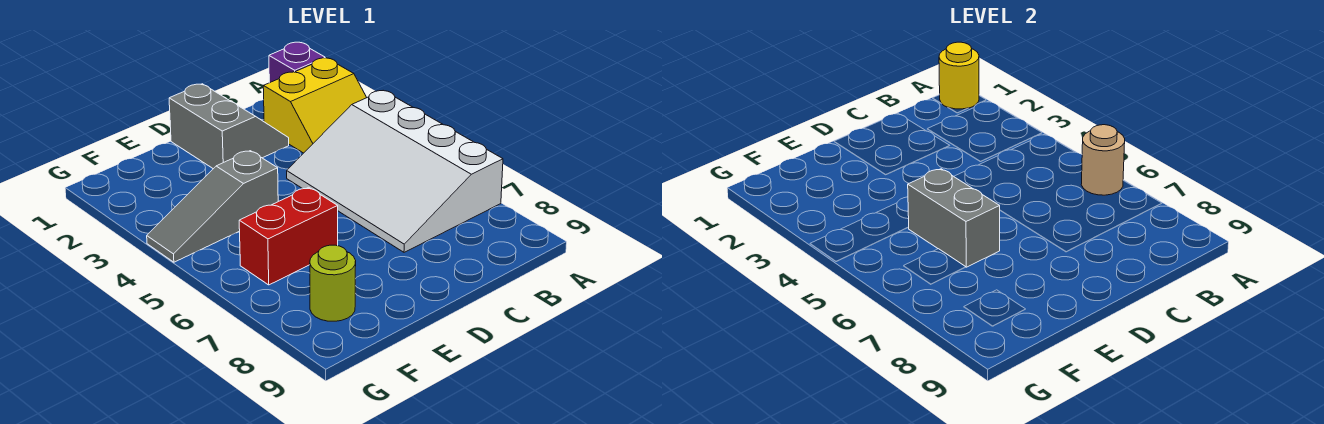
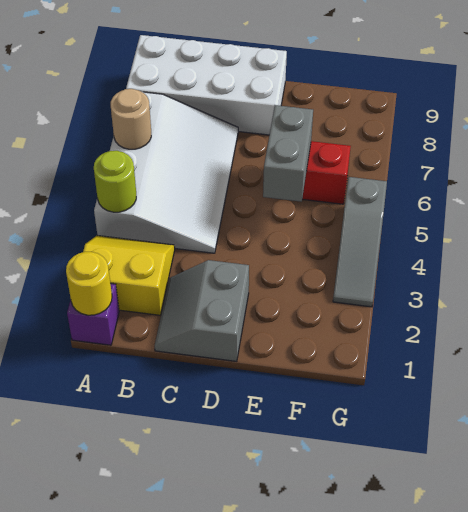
none -> white 2x4 brick [126,35,287,135]
grey 1x3 slope [147,151,278,262] -> grey 1x3 slope turned to [333,177,387,307]
lime 1x1 round brick [310,245,356,321] -> lime 1x1 round brick moved to [94,151,136,212]

